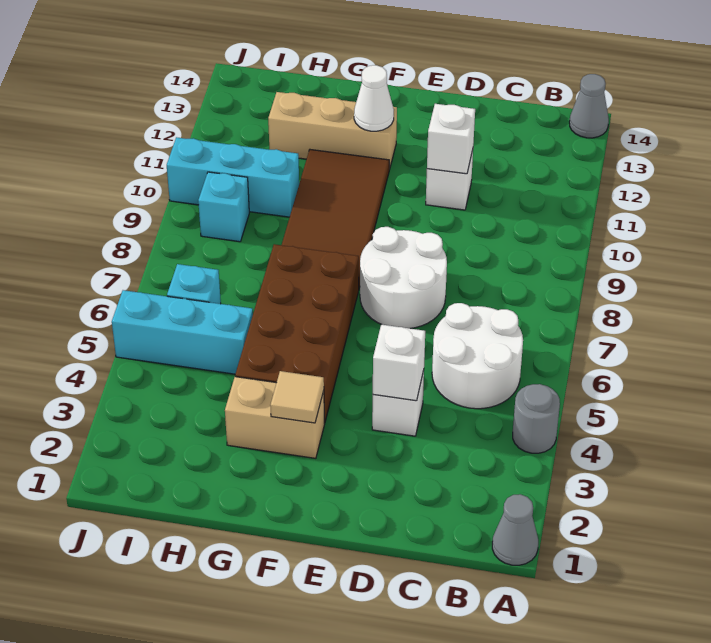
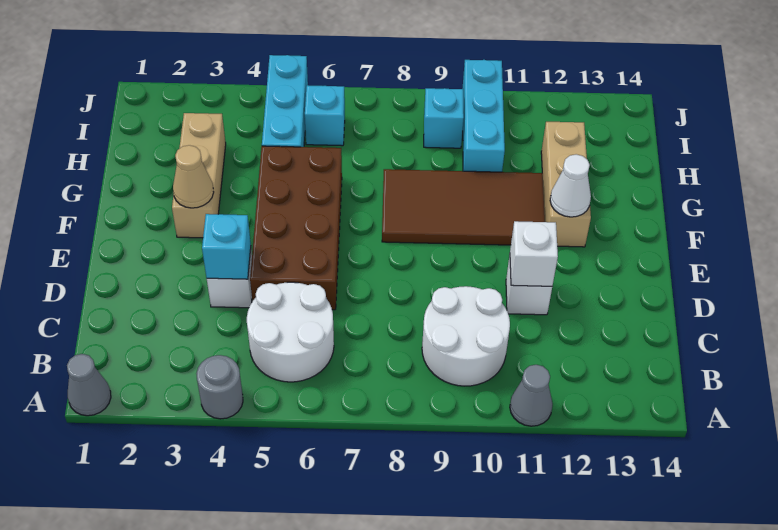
grey 1x1 cone [569,74,609,138] -> grey 1x1 cone moved to [510,365,553,426]
white 1x1 brick [373,325,425,401] -> cyan 1x1 brick [202,214,251,279]
white 2x2 round brick [360,227,447,328] -> white 2x2 round brick moved to [422,286,510,386]
tan 1x2 brick [225,377,325,458] -> tan 1x3 brick [172,113,226,238]
tan 1x1 tile [270,371,324,423] -> tan 1x1 cone [173,145,214,208]
brown 2x4 brick [235,244,359,423] -> brown 2x4 brick turned to [250,146,342,310]

